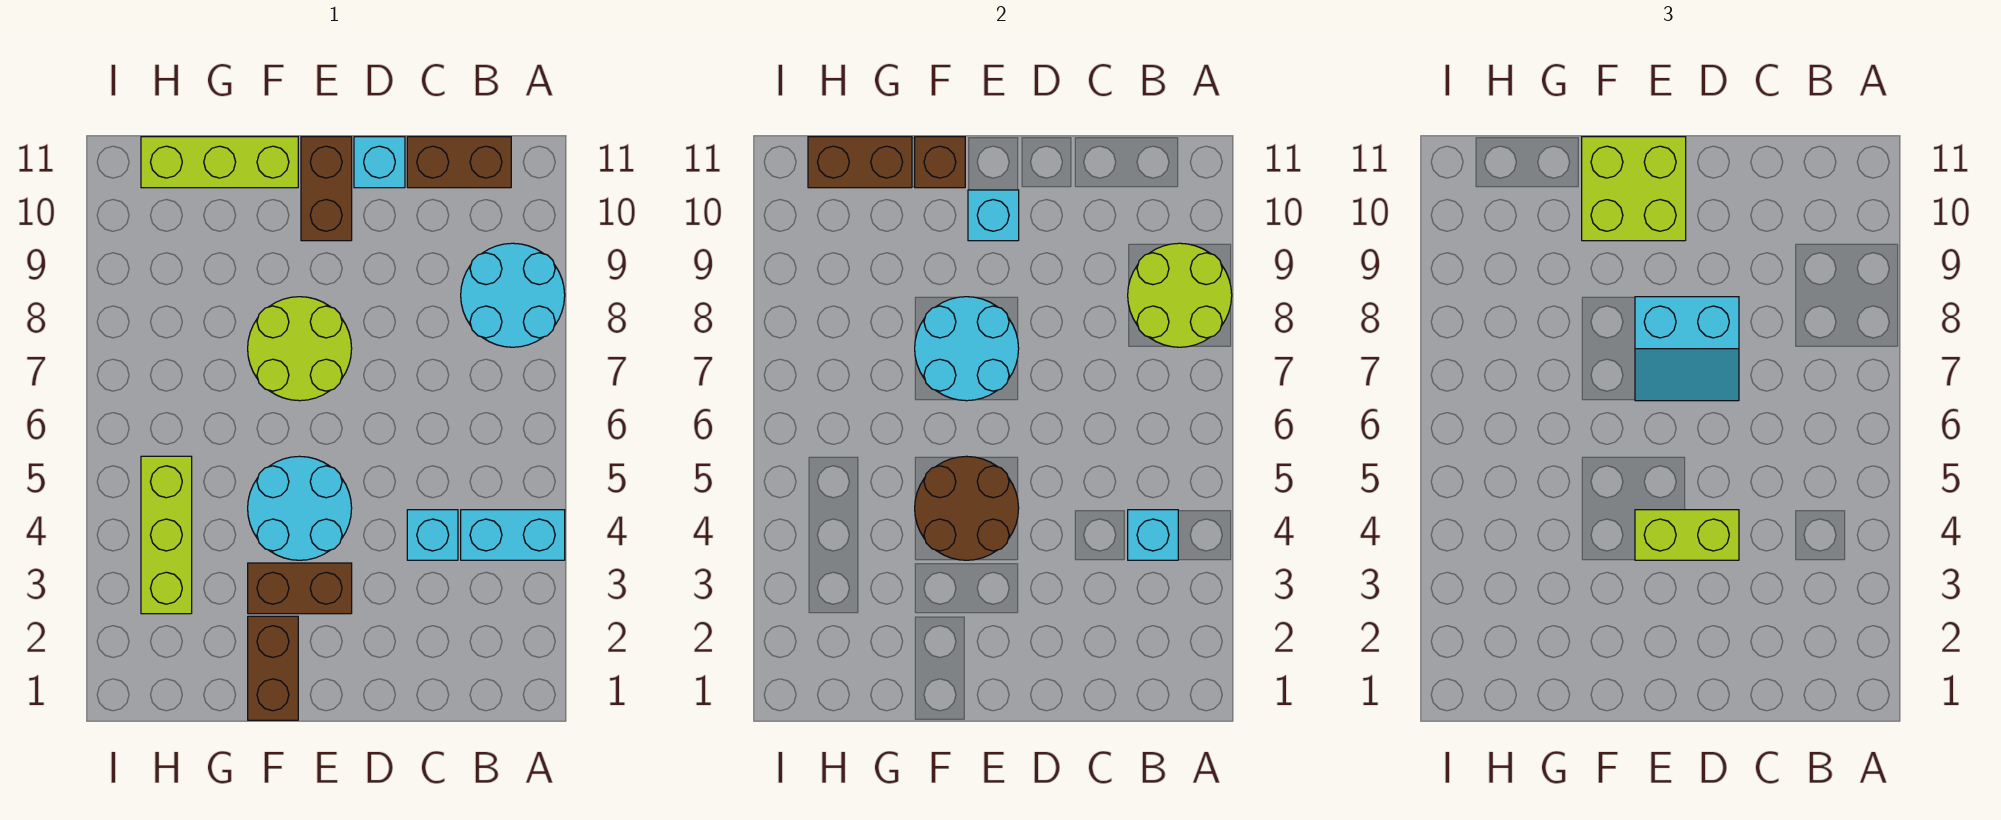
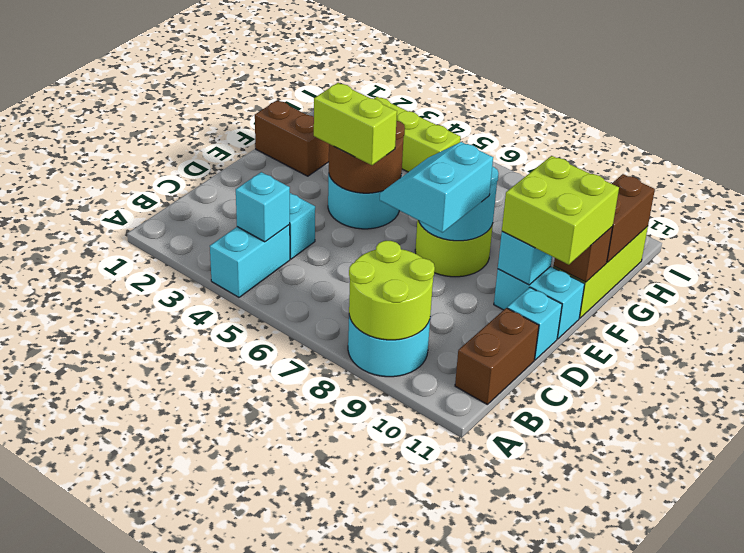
lime 1x2 brick [1635,510,1739,560] -> lime 1x2 brick turned to [314,83,397,165]
brown 1x2 brick [248,563,352,614] -> none
brown 1x2 brick [301,137,352,241] -> cyan 1x2 brick [494,266,585,339]

